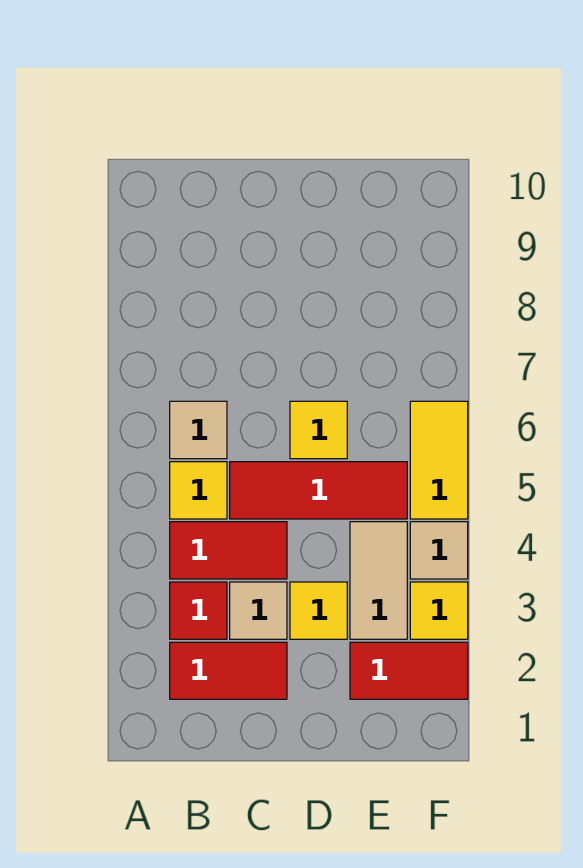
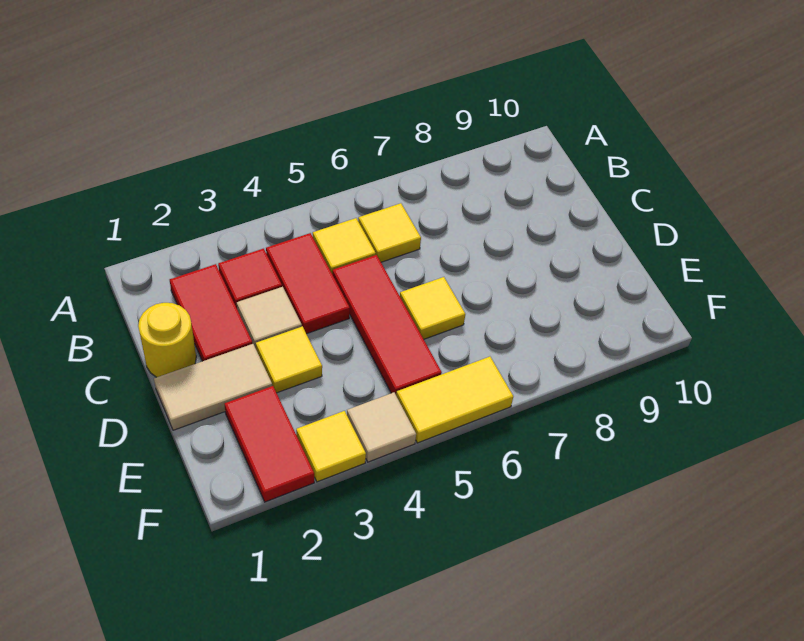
tan 1x1 tile [170,401,227,459] -> yellow 1x1 tile [358,203,421,262]
none -> yellow 1x1 round brick [138,303,196,377]
tan 1x2 tile [350,522,407,639] -> tan 1x2 tile moved to [154,344,272,430]

